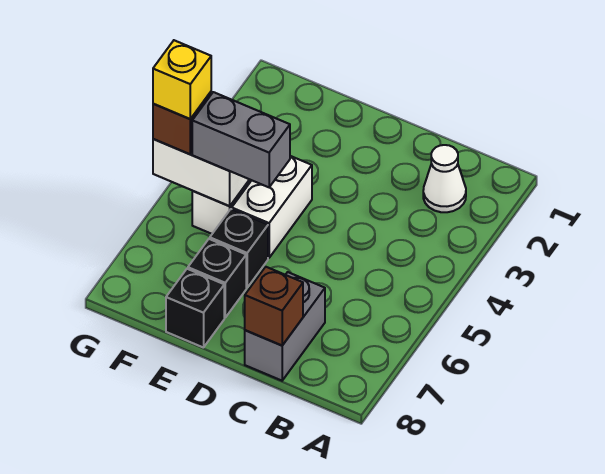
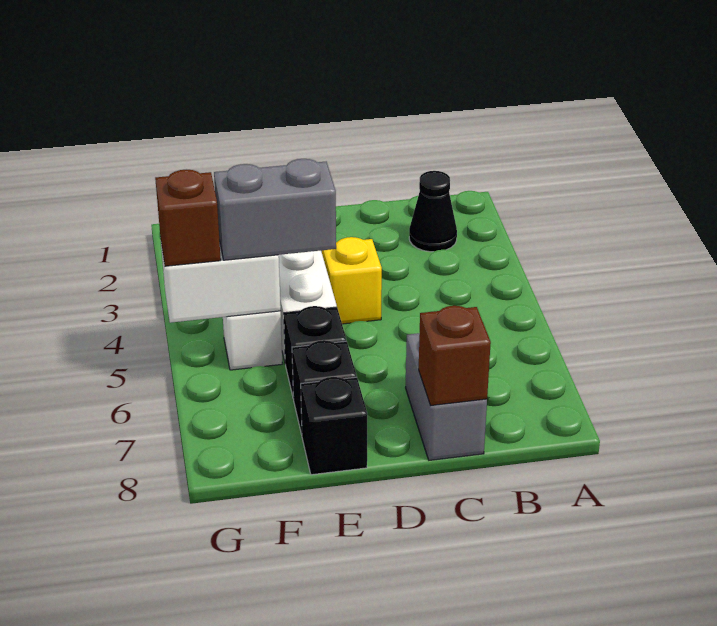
white 1x1 cone [423,145,466,212] -> black 1x1 cone [409,171,457,252]
yellow 1x1 brick [153,40,211,119] -> yellow 1x1 brick moved to [322,237,382,324]

